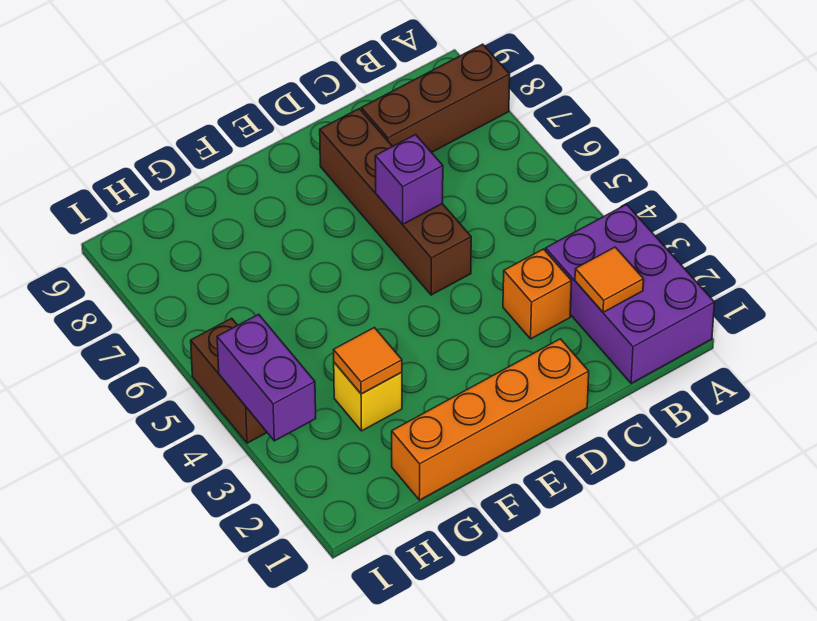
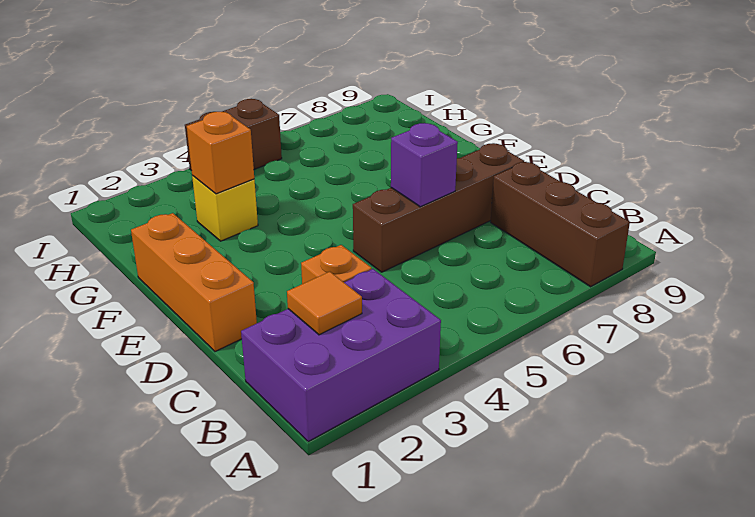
orange 1x4 brick [392,339,589,500] -> orange 1x3 brick [131,213,257,352]
orange 1x1 tile [334,328,402,394] -> orange 1x1 brick [187,112,254,194]
purple 1x2 brick [217,314,316,441] -> none

